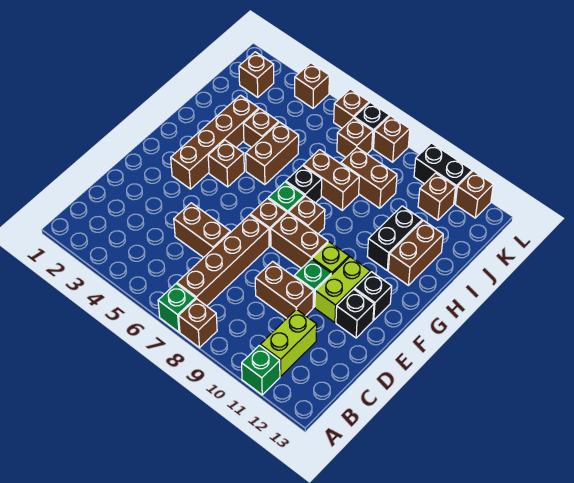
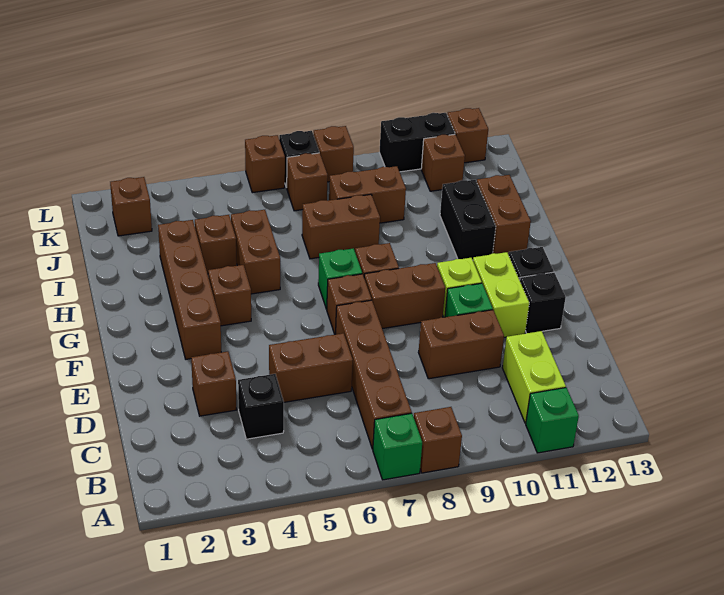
black 1x1 brick [286,166,322,203] -> black 1x1 brick moved to [238,374,284,439]
brown 1x1 brick [295,63,329,108] -> brown 1x1 brick moved to [191,352,237,416]

